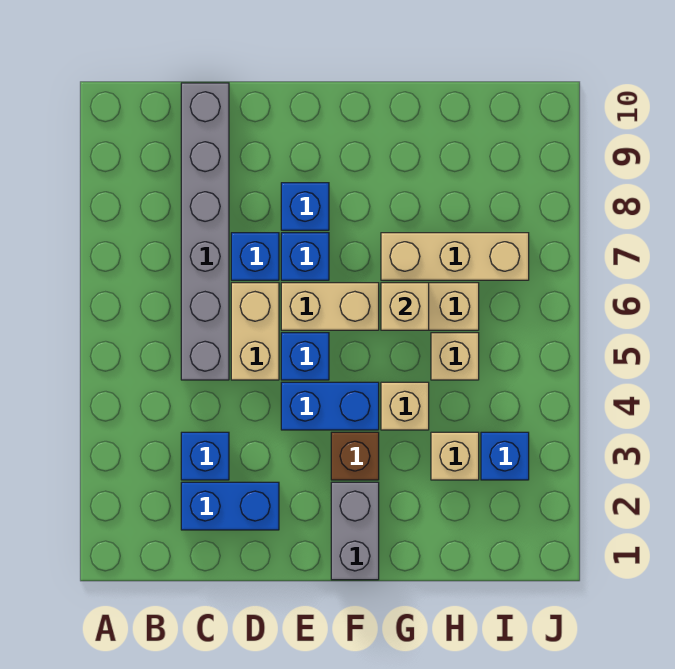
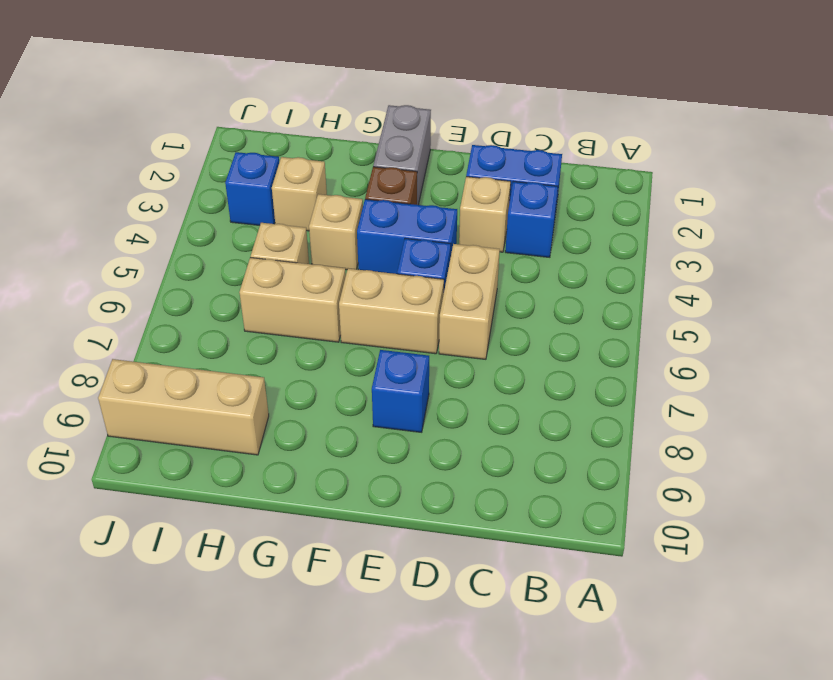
grey 1x6 brick [181,83,229,380] -> none
blue 1x1 brick [231,233,279,280] -> none
blue 1x1 brick [281,233,329,280] -> none
tan 1x1 brick [381,283,429,330] -> tan 1x1 brick moved to [459,177,511,252]
tan 1x3 brick [381,233,529,280] -> tan 1x3 brick moved to [98,359,269,455]

